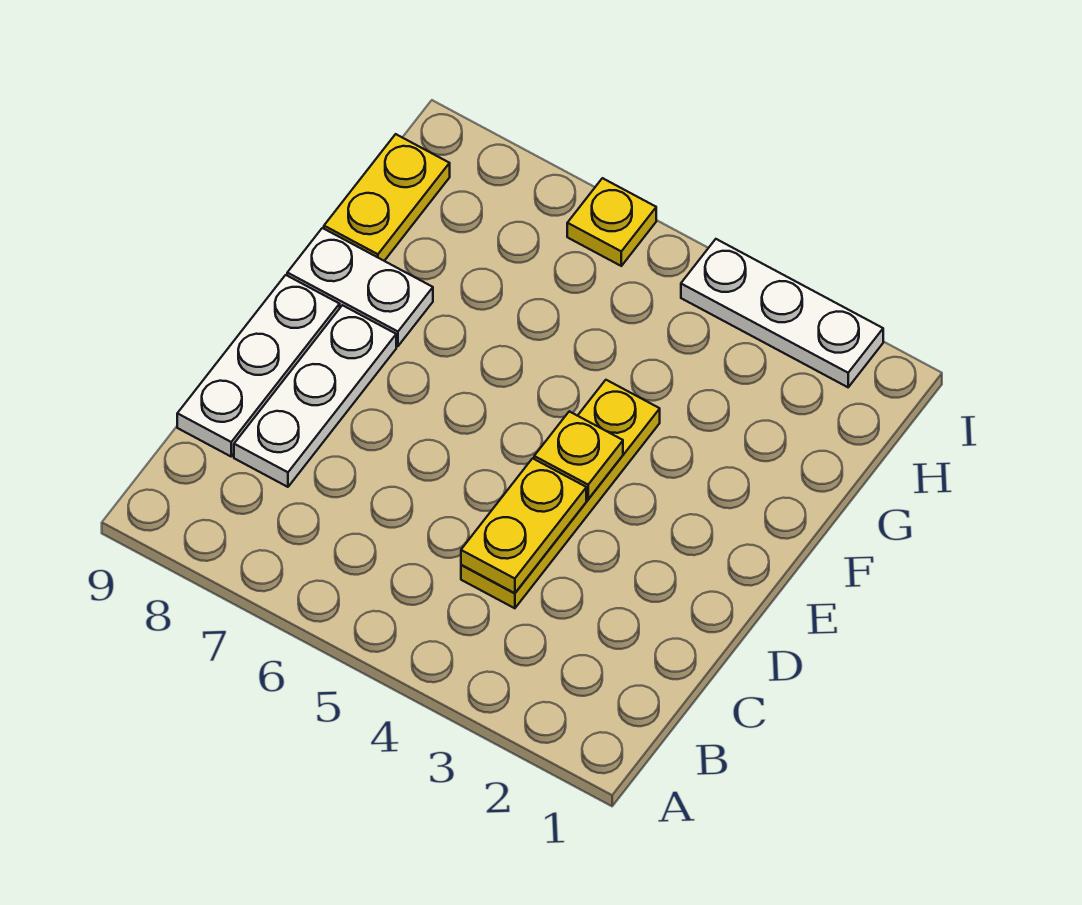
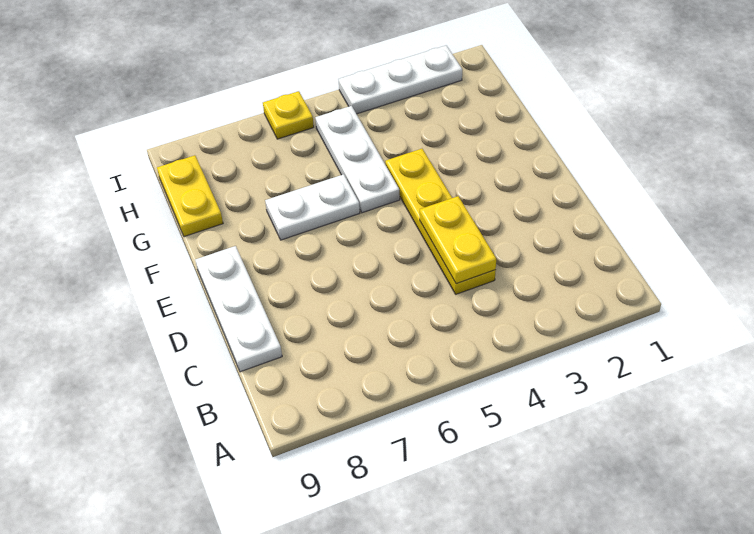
white 1x3 plate [234,305,396,487] -> white 1x3 plate moved to [315,106,400,213]
yellow 1x1 plate [534,411,623,499] -> none
white 1x2 plate [287,228,433,346] -> white 1x2 plate moved to [265,174,360,240]

